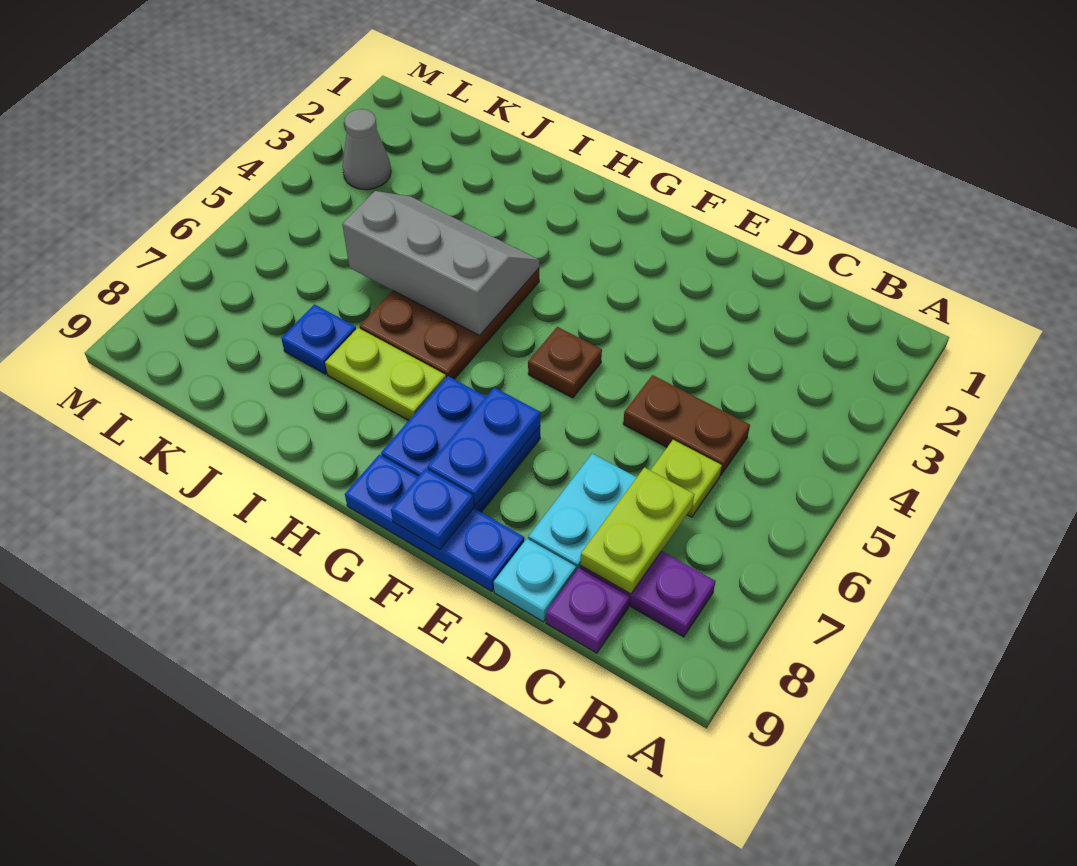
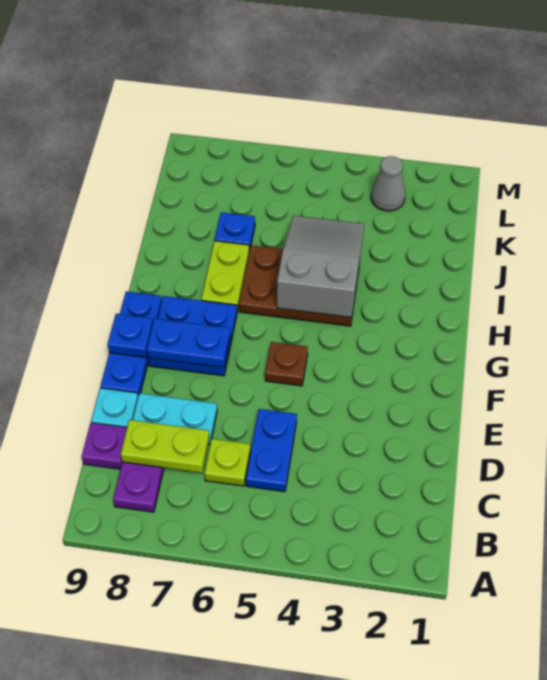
brown 1x2 plate [623,375,750,476] -> blue 1x2 plate [246,409,297,492]
grey 2x3 slope [342,191,539,335] -> grey 2x3 slope turned to [277,215,365,318]

